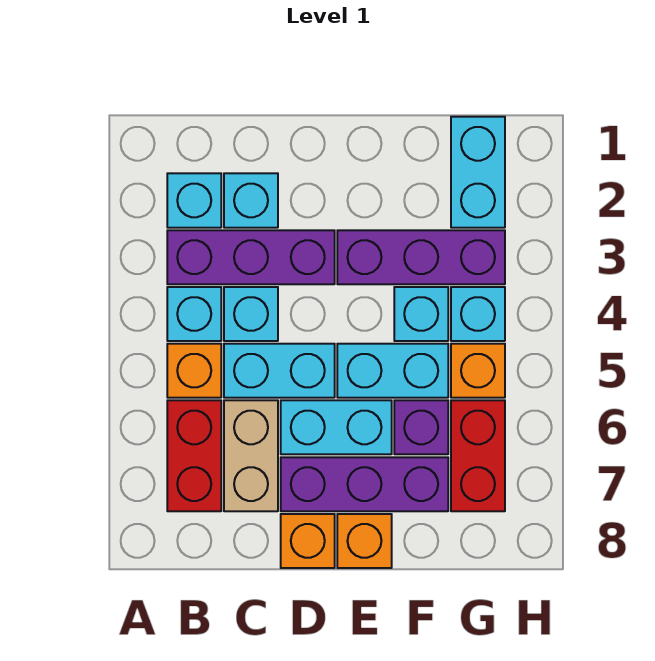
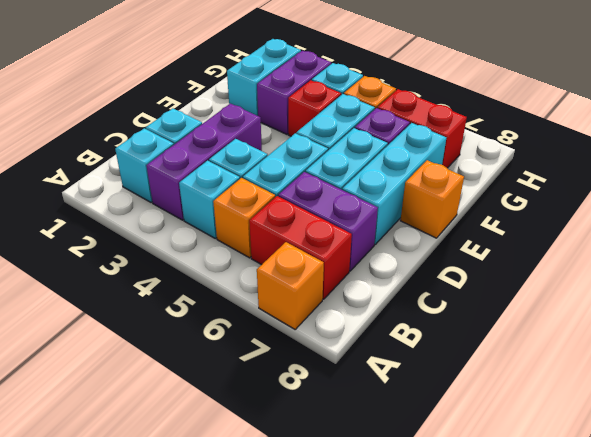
tan 1x2 brick [224,400,278,511] -> purple 1x2 brick [278,172,378,271]
purple 1x3 brick [281,457,448,511] -> cyan 1x3 brick [342,123,446,244]
orange 1x1 brick [281,514,335,568] -> orange 1x1 brick moved to [257,242,324,329]
purple 1x3 brick [337,230,505,284] -> purple 1x2 brick [257,51,331,134]
cyan 1x1 brick [394,287,448,341] -> red 1x1 brick [288,80,341,136]
cyan 1x2 brick [451,117,505,228] -> cyan 1x2 brick turned to [227,39,301,116]

